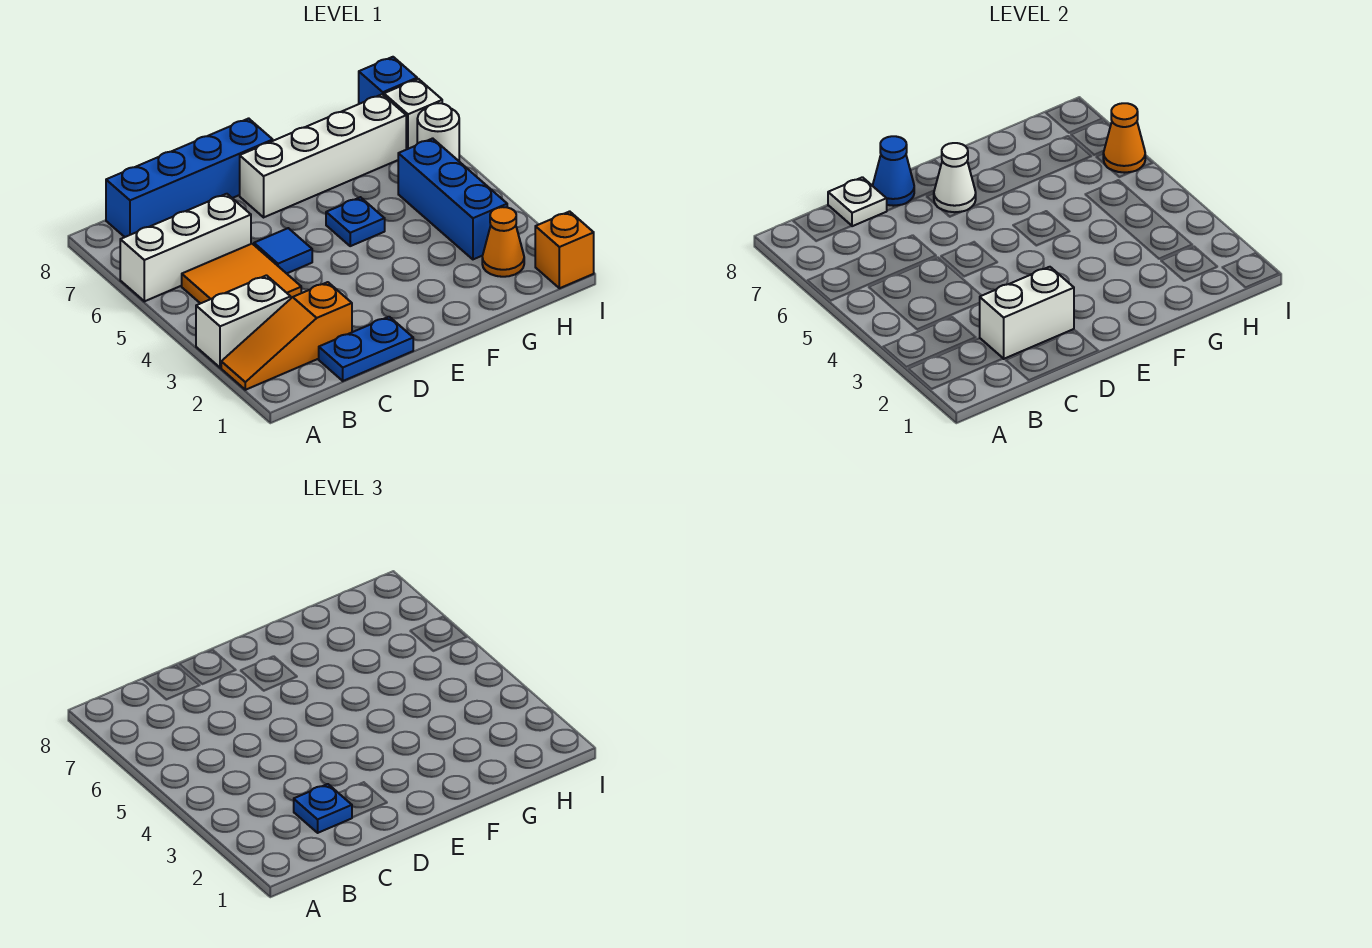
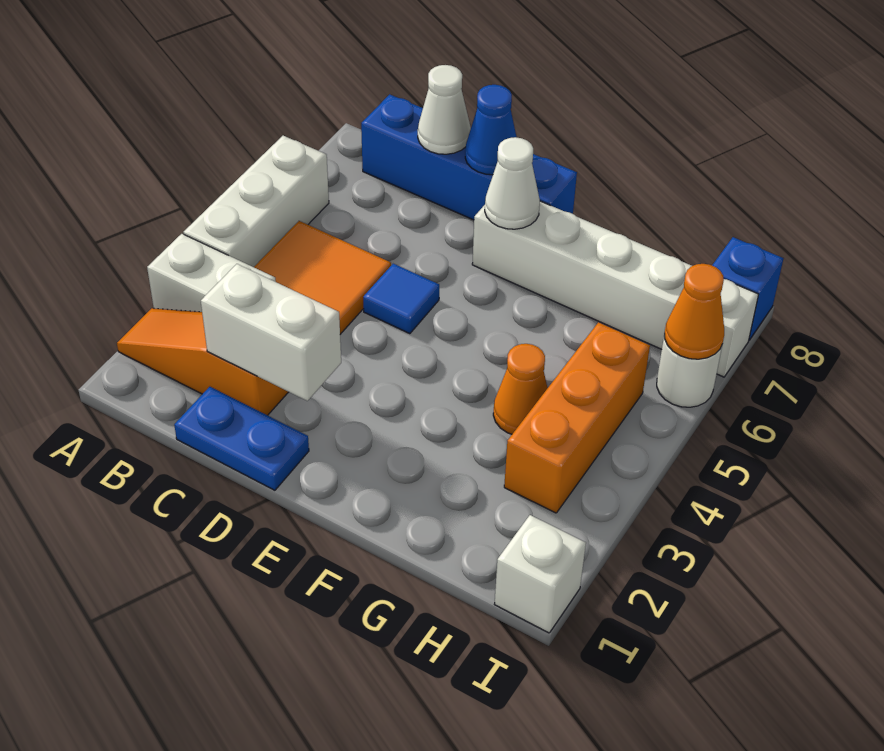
white 1x3 brick [120,194,251,301] -> white 1x3 brick turned to [183,136,329,267]
blue 1x1 plate [294,784,352,833] -> none
white 1x1 plate [828,177,887,226] -> white 1x1 cone [418,65,471,154]
blue 1x1 plate [326,197,385,246] -> none
orange 1x1 cone [482,207,524,277] -> orange 1x1 cone moved to [493,344,547,434]
blue 1x3 brick [398,138,507,259] -> orange 1x3 brick [504,322,650,513]
orange 1x1 brick [535,211,594,288] -> white 1x1 brick [494,515,586,633]

